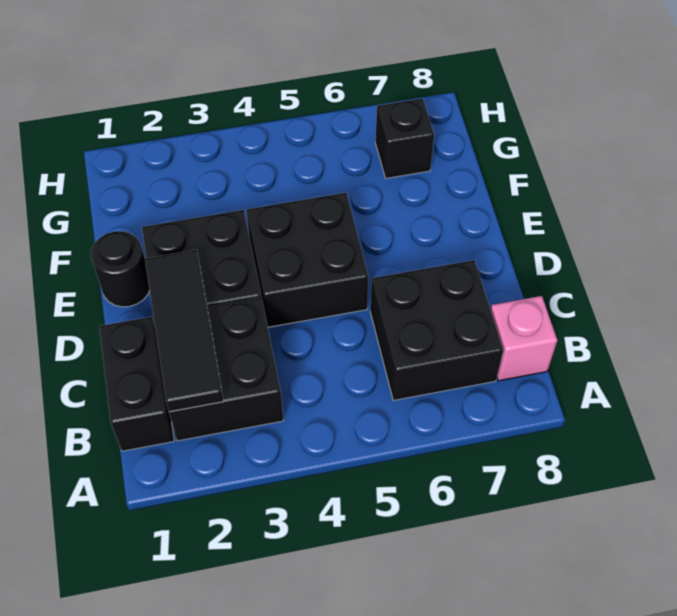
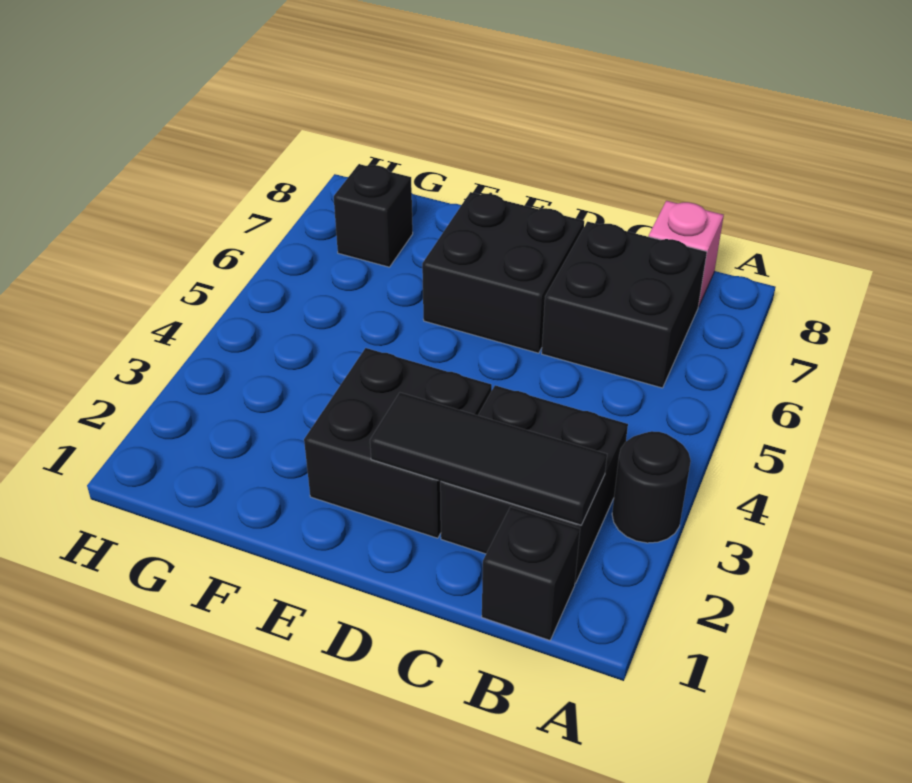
black 1x2 brick [99,317,174,451] -> black 1x1 brick [482,507,580,640]
black 2x2 brick [246,193,369,327] -> black 2x2 brick moved to [422,192,584,353]
black 1x1 round brick [91,231,150,307] -> black 1x1 round brick moved to [612,431,691,543]

